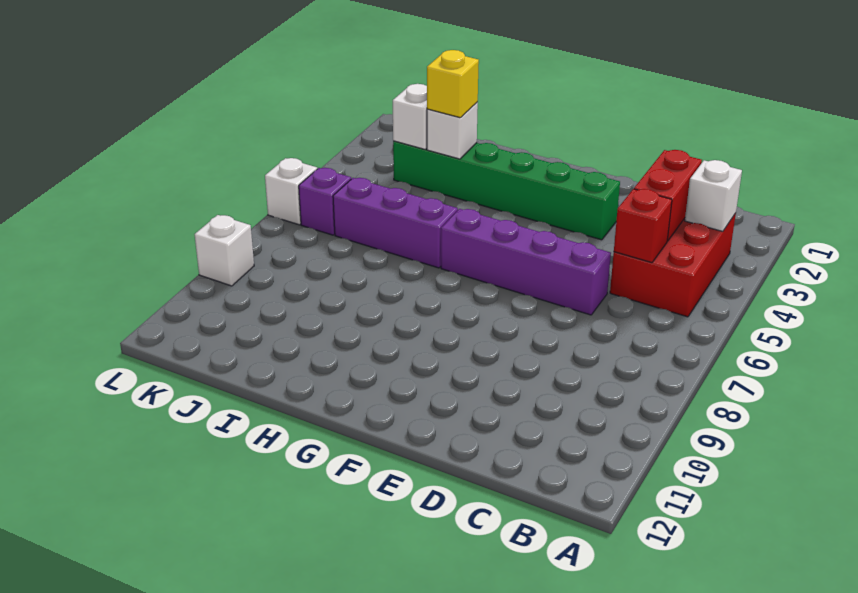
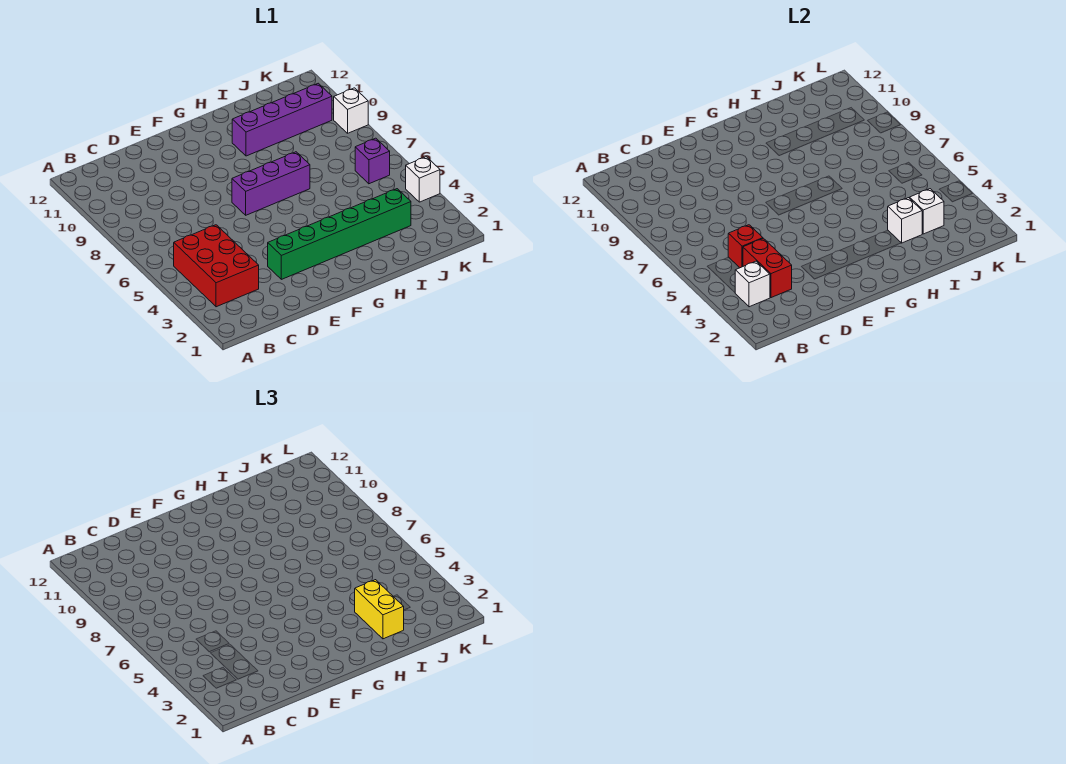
purple 1x4 brick [441,209,611,315] -> purple 1x4 brick moved to [232,83,332,156]
purple 1x3 brick [333,178,458,268] -> purple 1x3 brick moved to [232,152,310,215]
yellow 1x1 brick [427,50,479,118] -> yellow 1x2 brick [355,580,404,639]
white 1x1 brick [265,158,317,225] -> white 1x1 brick moved to [406,157,440,202]

